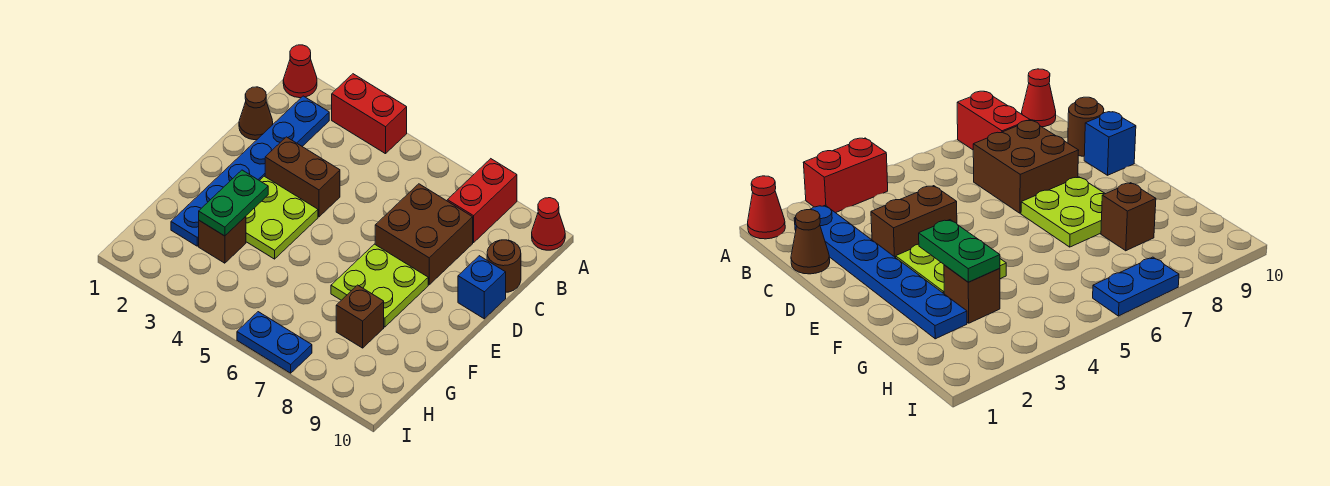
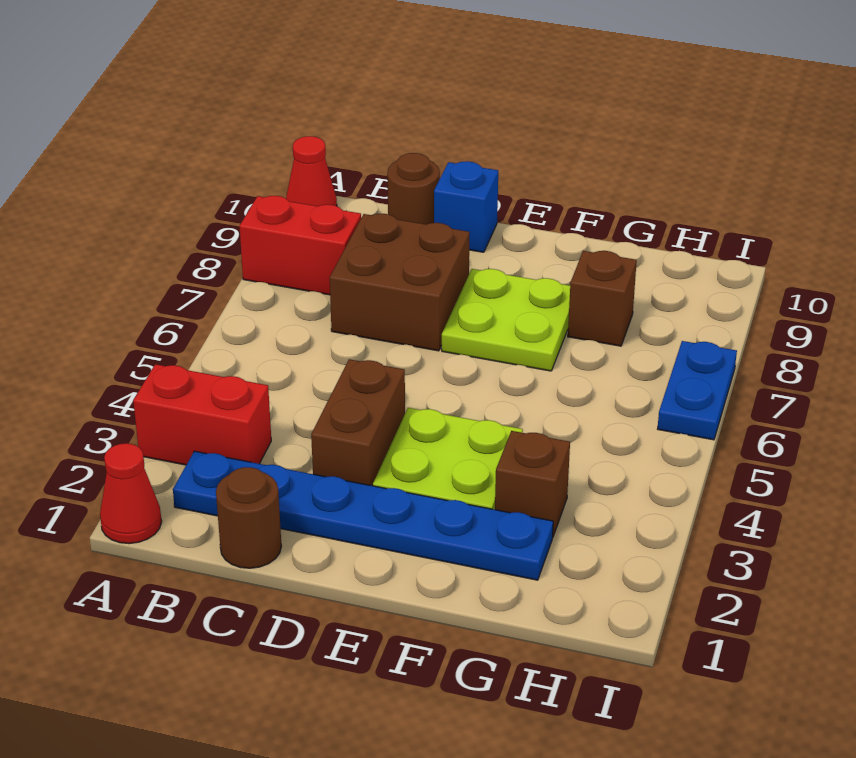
red 1x2 brick [332,74,407,154] -> red 1x2 brick turned to [133,364,271,465]
brown 1x1 cone [239,87,273,140] -> brown 1x1 round brick [216,467,281,568]
green 1x2 plate [199,170,268,236] -> none

